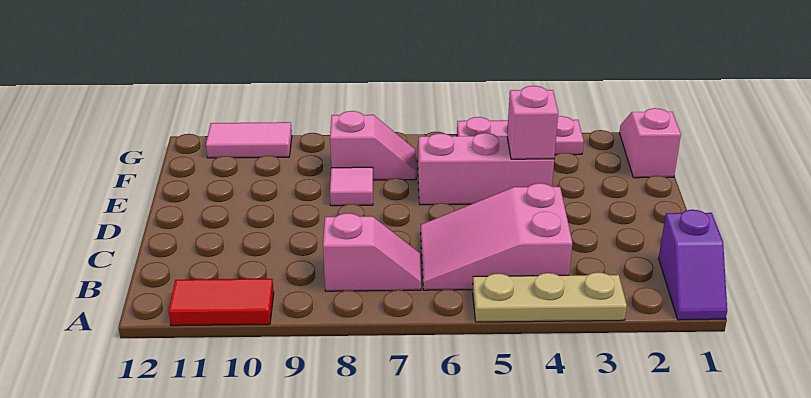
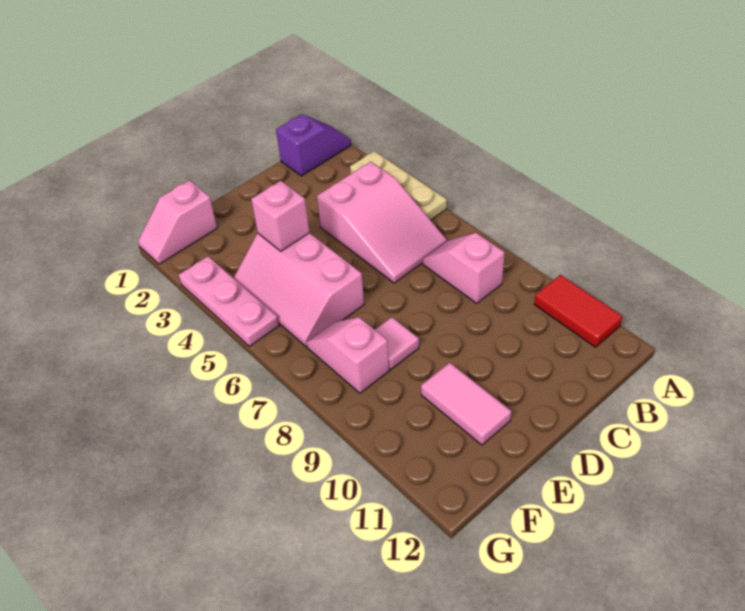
pink 1x2 tile [206,122,292,158] -> pink 1x2 tile moved to [421,363,512,445]

